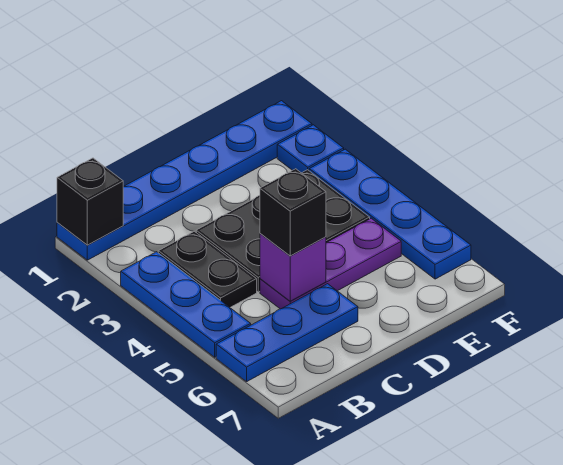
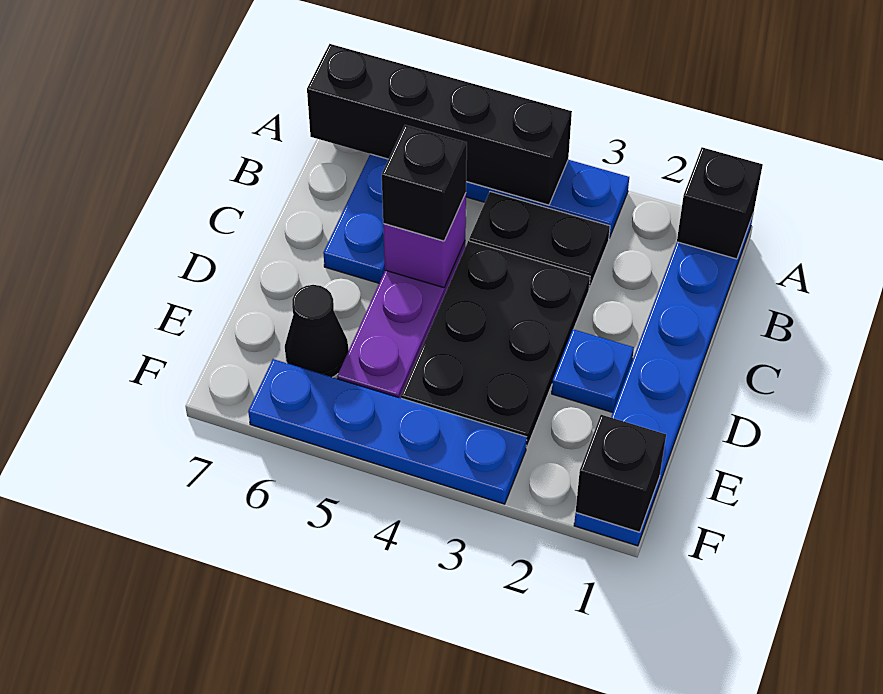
none -> black 1x4 brick [307,44,572,205]
none -> black 1x1 cone [285,285,349,377]
none -> black 1x1 brick [576,415,666,532]
blue 1x1 plate [277,125,344,173] -> blue 1x1 plate moved to [552,329,634,412]

